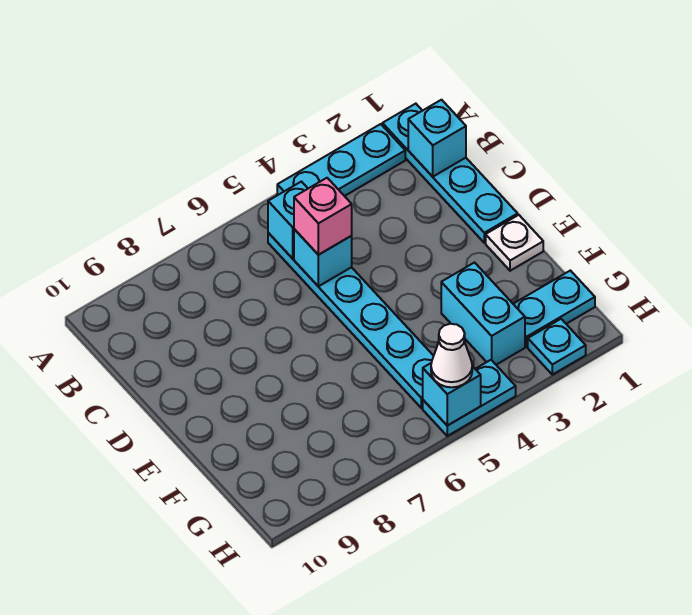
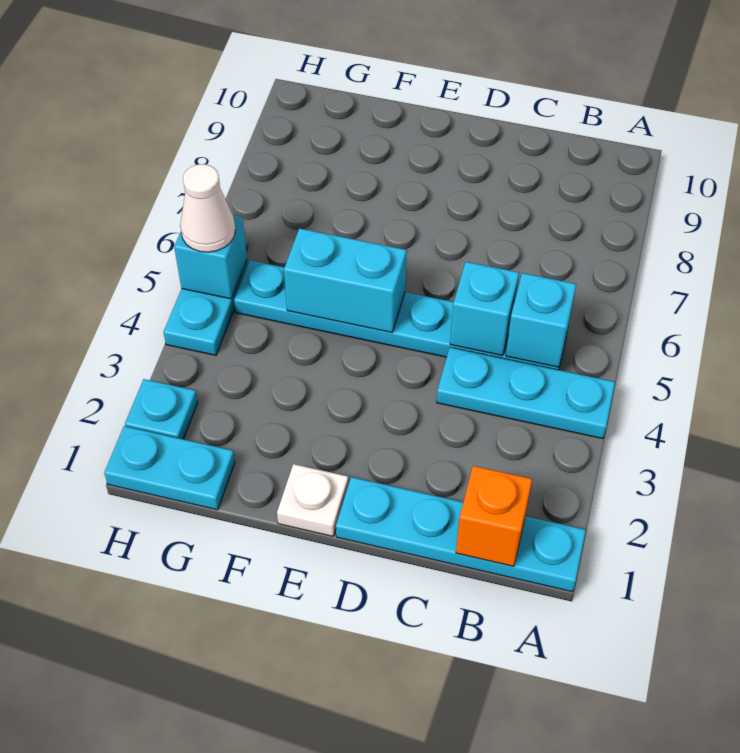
cyan 1x3 plate [277,124,405,196] -> cyan 1x3 plate turned to [437,347,615,439]
cyan 1x1 brick [408,100,466,177] -> orange 1x1 brick [456,466,532,566]
pink 1x1 brick [294,178,352,255] -> none
cyan 1x2 brick [441,263,525,365] -> cyan 1x2 brick moved to [284,228,407,332]
cyan 1x2 plate [514,271,595,347] -> cyan 1x2 plate turned to [104,426,235,510]

